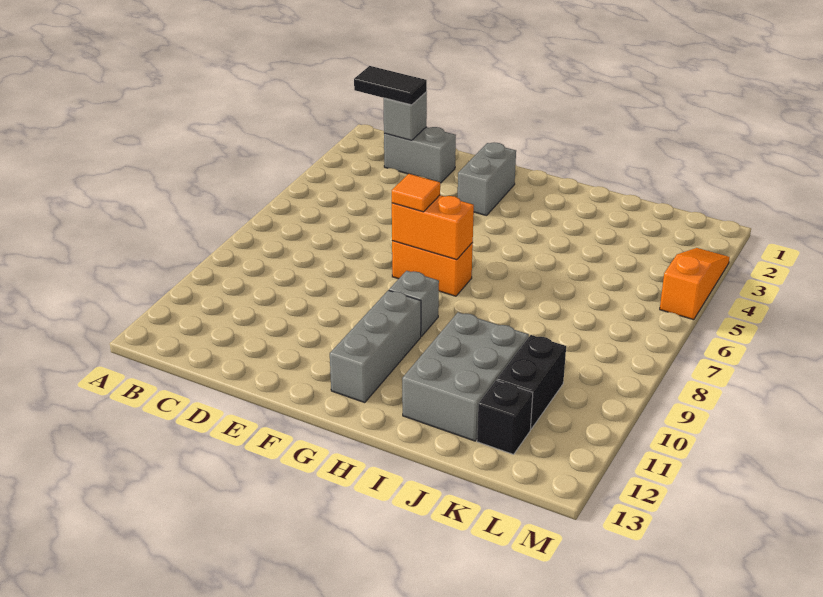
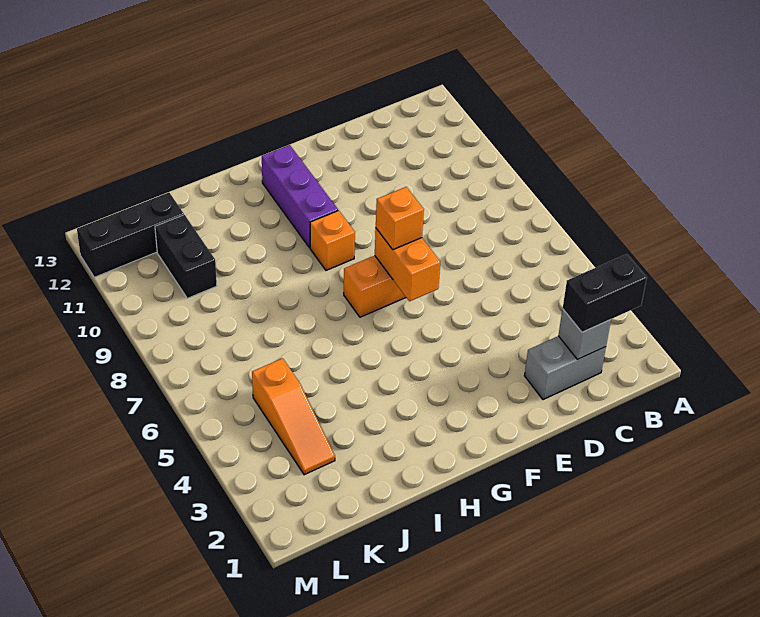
black 1x2 tile [354,66,427,105] -> black 1x2 brick [563,254,647,332]
grey 1x2 brick [458,142,516,216] -> none
orange 1x2 brick [392,195,474,260] -> orange 1x2 brick turned to [375,229,440,301]
orange 1x1 tile [392,174,440,212] -> orange 1x1 brick [376,187,424,250]
grey 1x1 brick [389,271,439,336] -> orange 1x1 brick [310,211,355,270]
grey 1x3 brick [330,290,421,403] -> purple 1x3 brick [262,145,338,248]
grey 2x3 brick [402,312,529,441] -> none
black 1x1 brick [477,380,533,454] -> black 1x3 brick [77,193,184,277]
orange 1x3 slope [660,248,730,320] -> orange 1x3 slope moved to [252,358,335,475]

